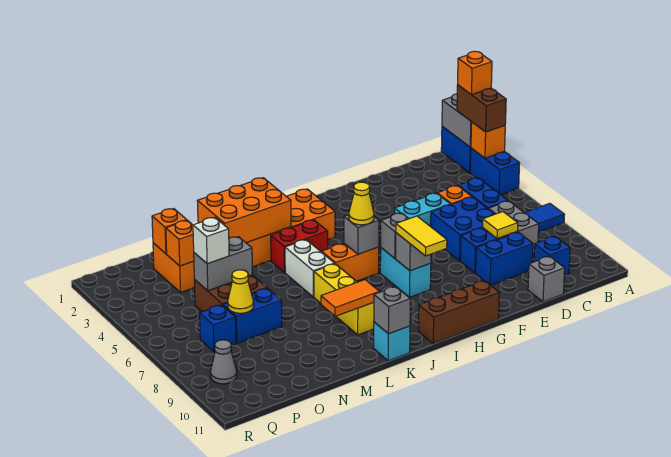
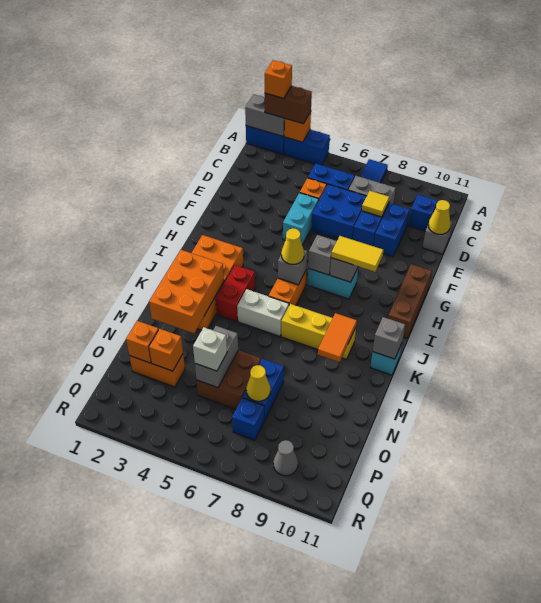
none -> yellow 1x1 cone [428,200,451,234]

